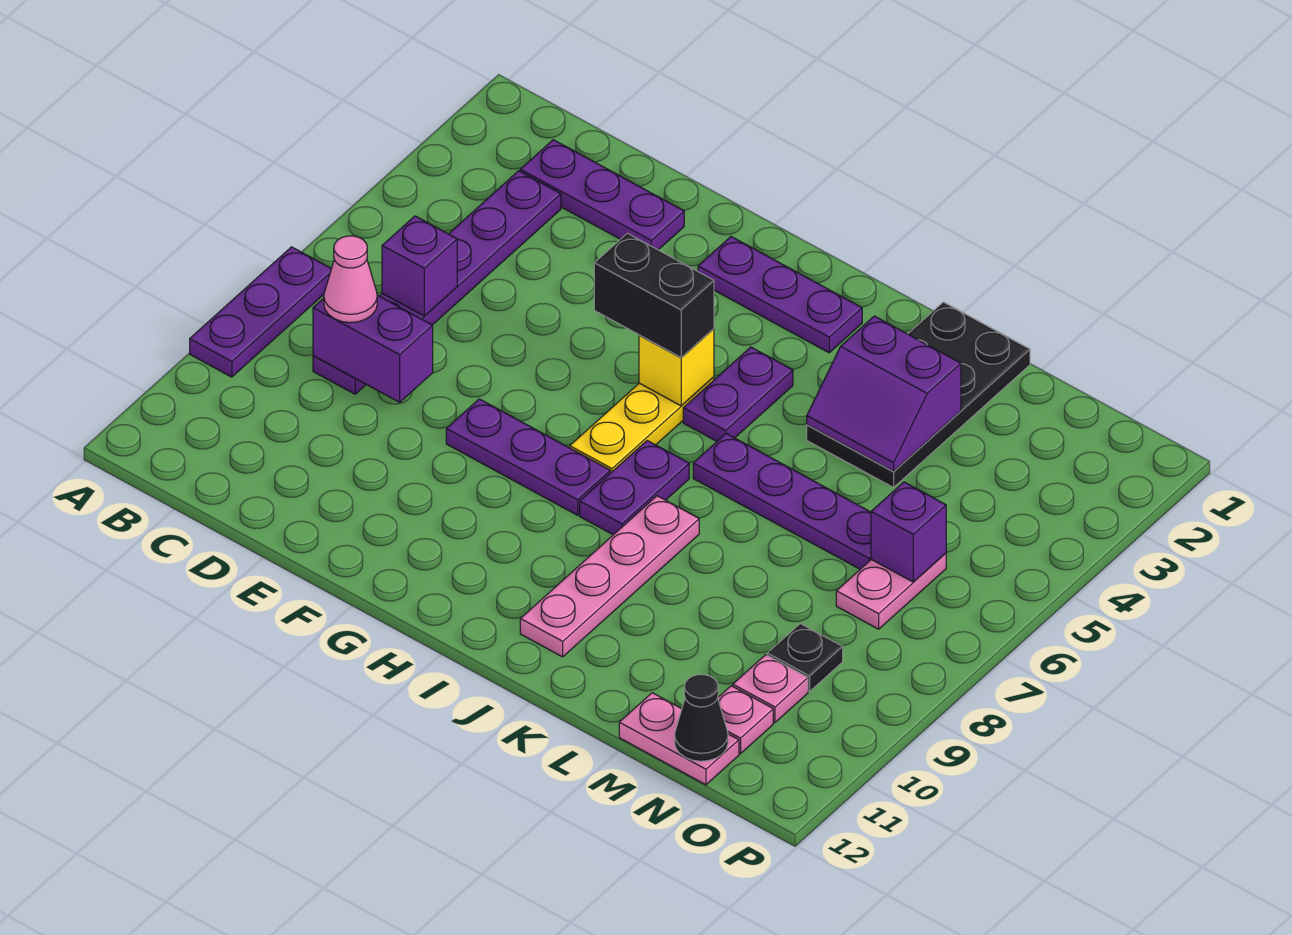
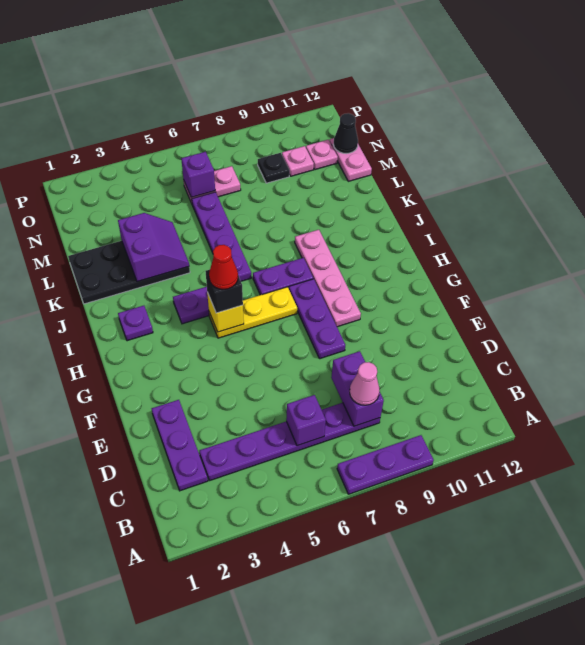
purple 1x3 plate [698,237,862,353] -> purple 1x1 plate [118,306,153,341]
black 1x2 brick [594,233,714,357] -> black 1x1 brick [206,270,243,313]
none -> red 1x1 cone [209,245,238,289]
pink 1x4 plate [520,496,699,657] -> pink 1x4 plate turned to [295,230,361,327]

